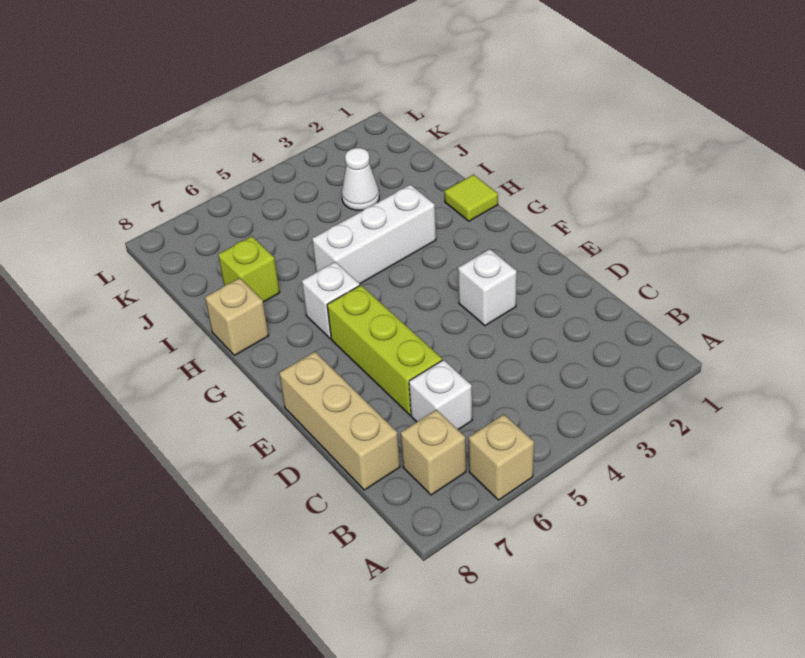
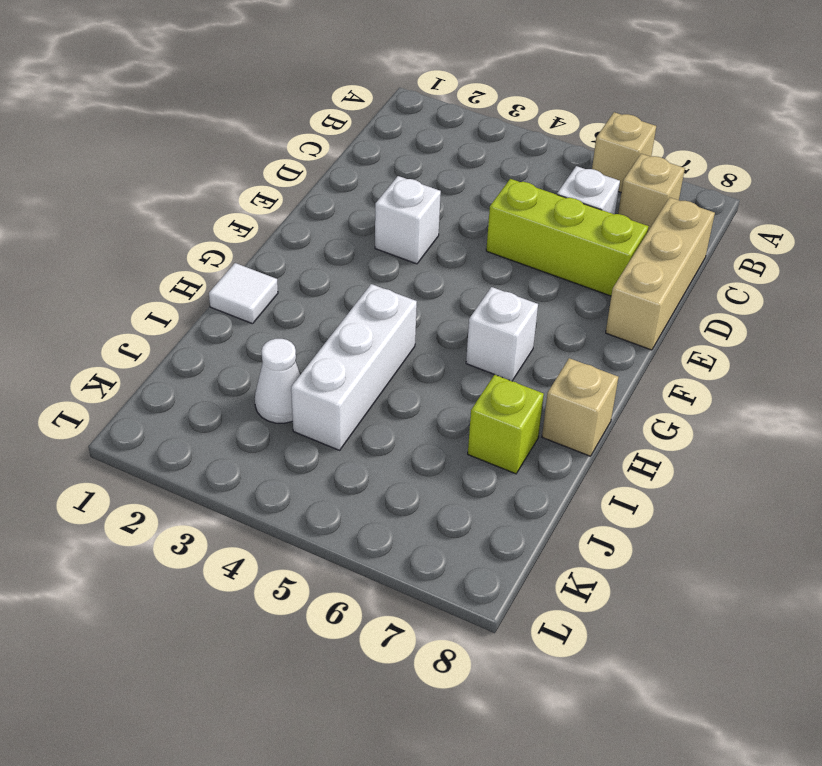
lime 1x3 brick [327,285,442,415] -> lime 1x3 brick turned to [486,179,648,296]
lime 1x1 tile [444,175,498,221] -> white 1x1 tile [209,263,278,324]
white 1x3 brick [312,185,436,284] -> white 1x3 brick turned to [291,284,417,450]

